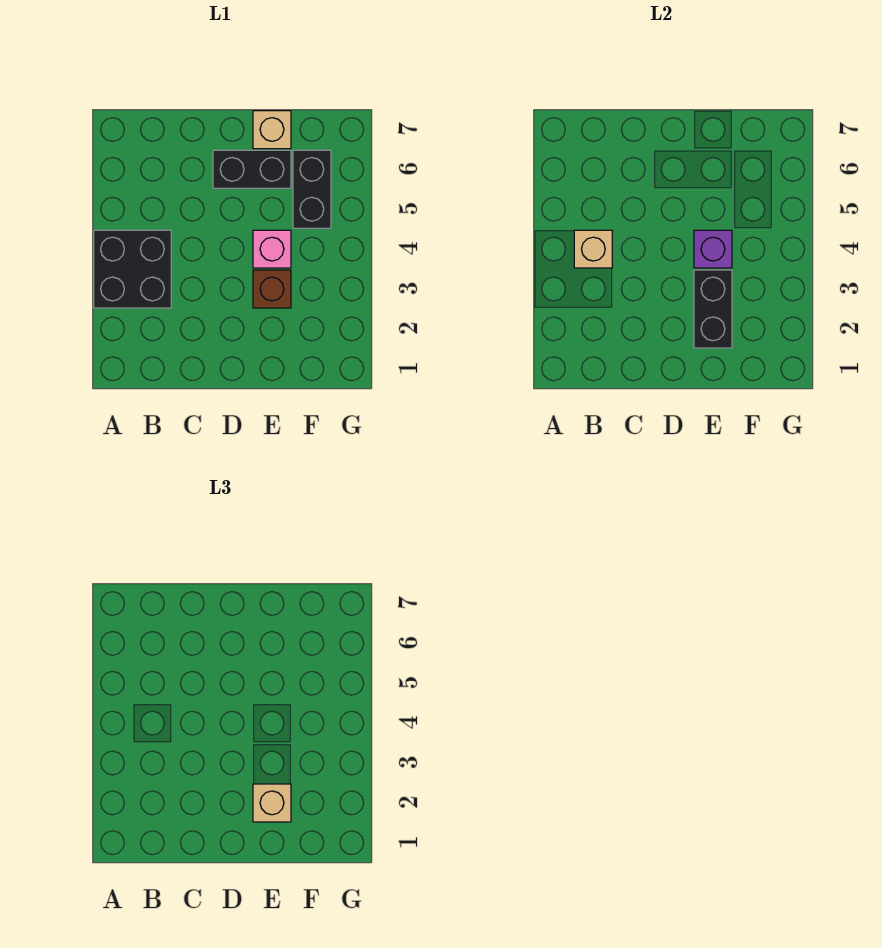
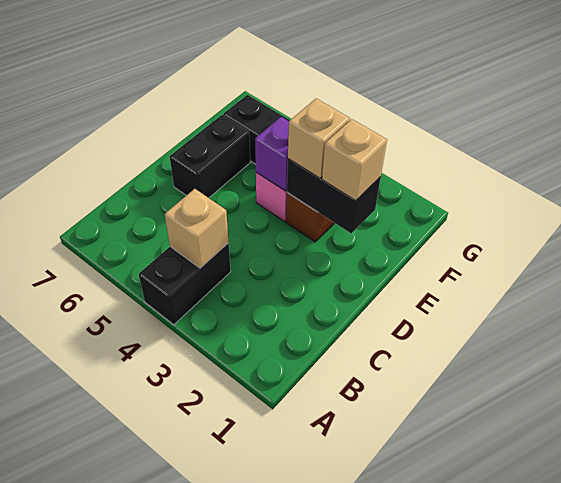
black 2x2 brick [94,230,171,308] -> black 1x2 brick [139,243,231,325]
tan 1x1 brick [253,111,291,149] -> tan 1x1 brick moved to [288,99,350,178]

